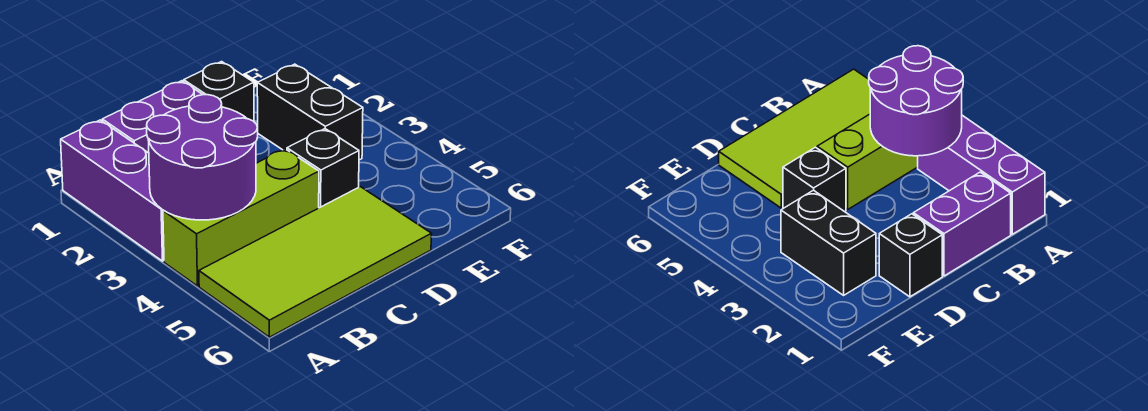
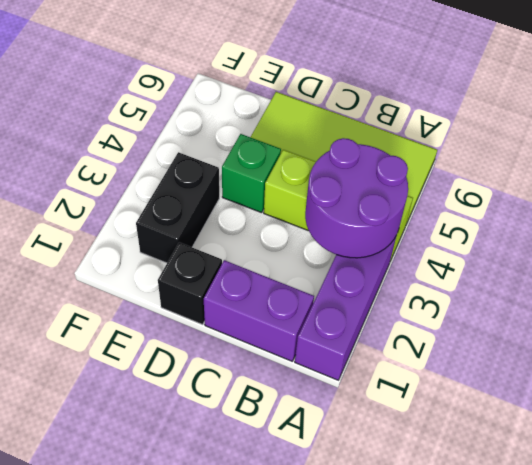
black 1x1 brick [287,129,359,208] -> green 1x1 brick [222,134,281,213]

